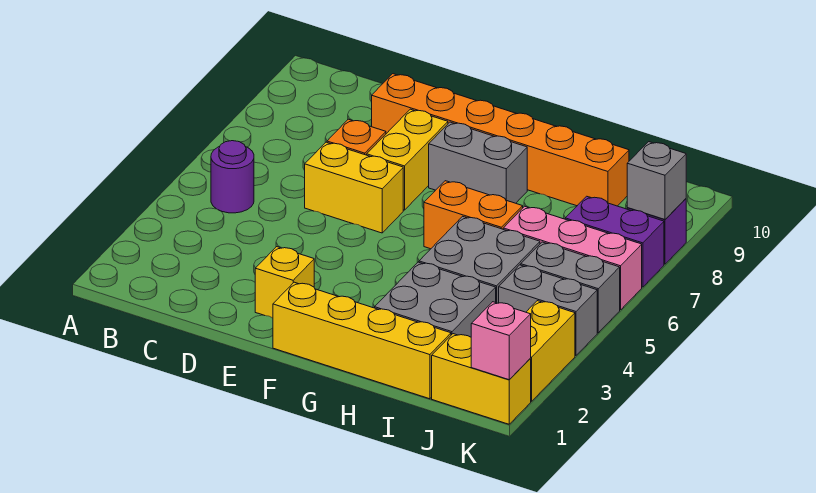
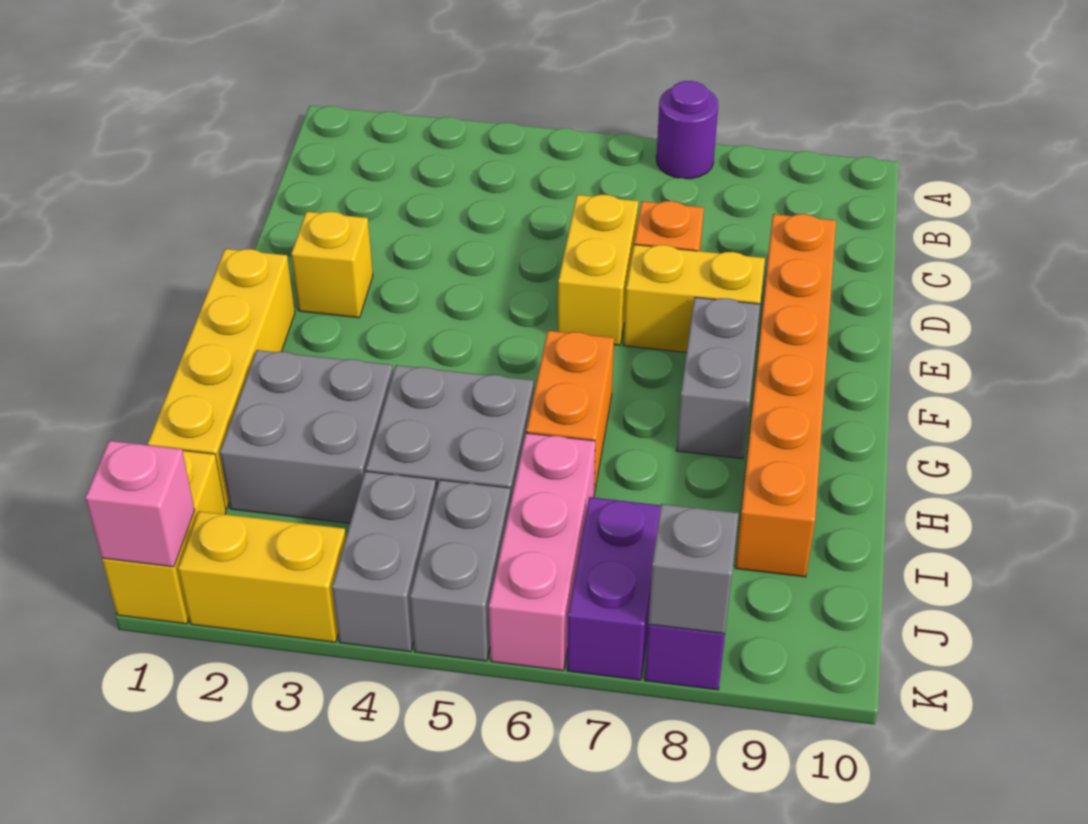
purple 1x1 round brick [211,141,254,213] -> purple 1x1 round brick moved to [656,81,718,179]

